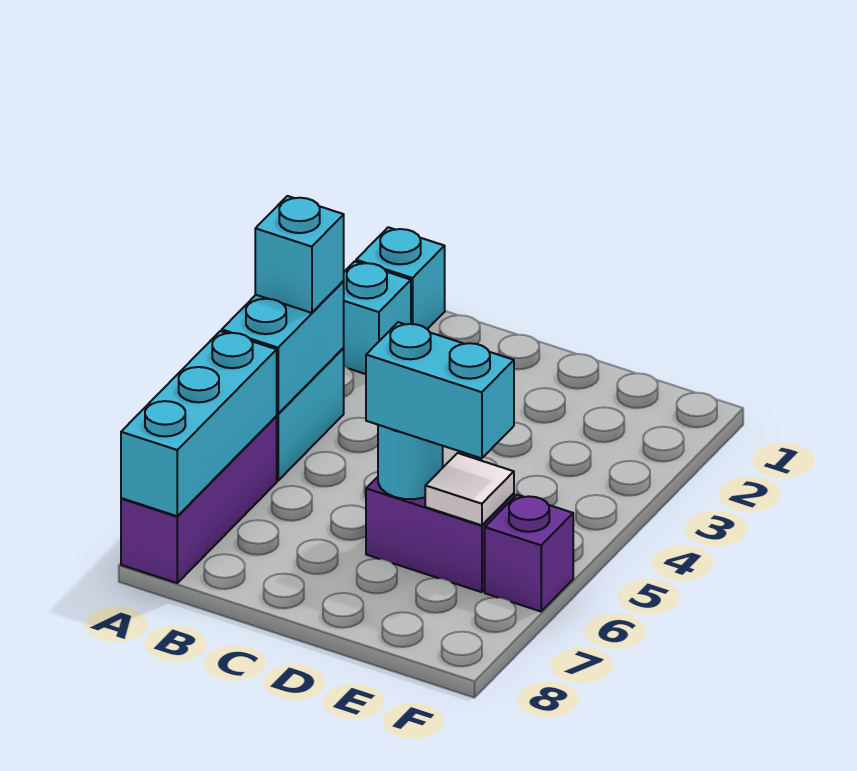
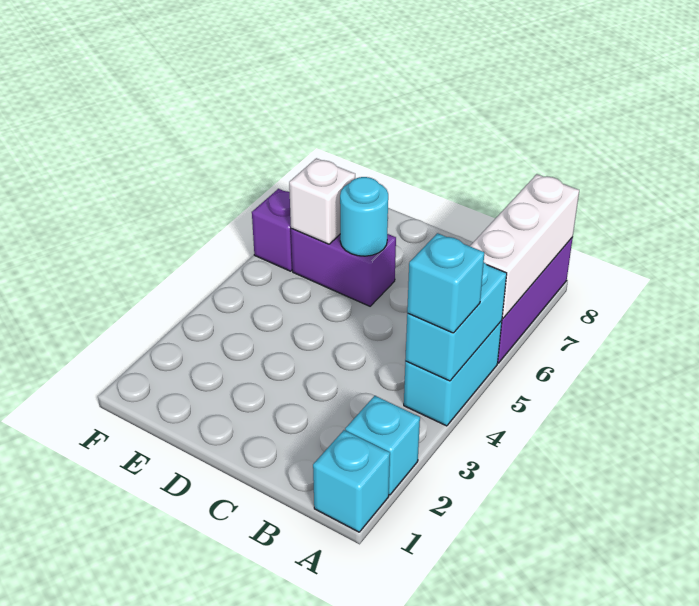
cyan 1x3 brick [121,331,277,516] -> white 1x3 brick [470,174,579,318]
cyan 1x2 brick [366,322,514,458] -> none
white 1x1 tile [425,453,514,525] -> white 1x1 brick [289,158,355,244]

